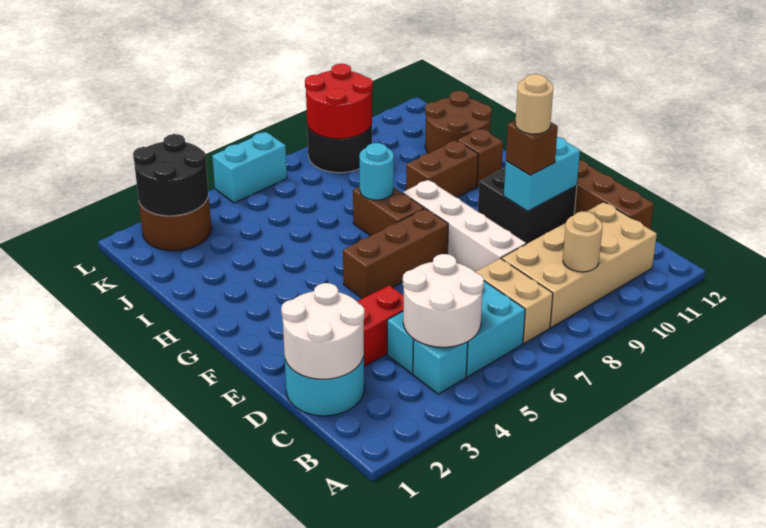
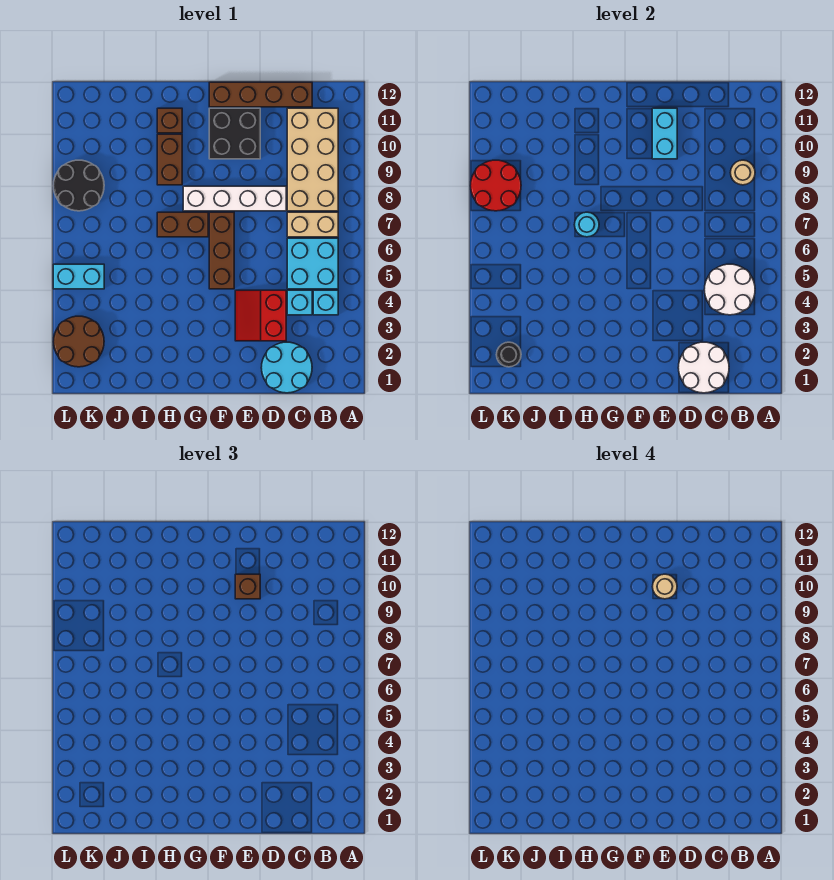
brown 2x2 round brick [425,91,492,153] -> none
black 2x2 round brick [133,134,208,216] -> black 1x1 round brick [496,342,521,367]
cyan 1x2 brick [212,132,287,203] -> cyan 1x2 brick turned to [53,264,104,289]

